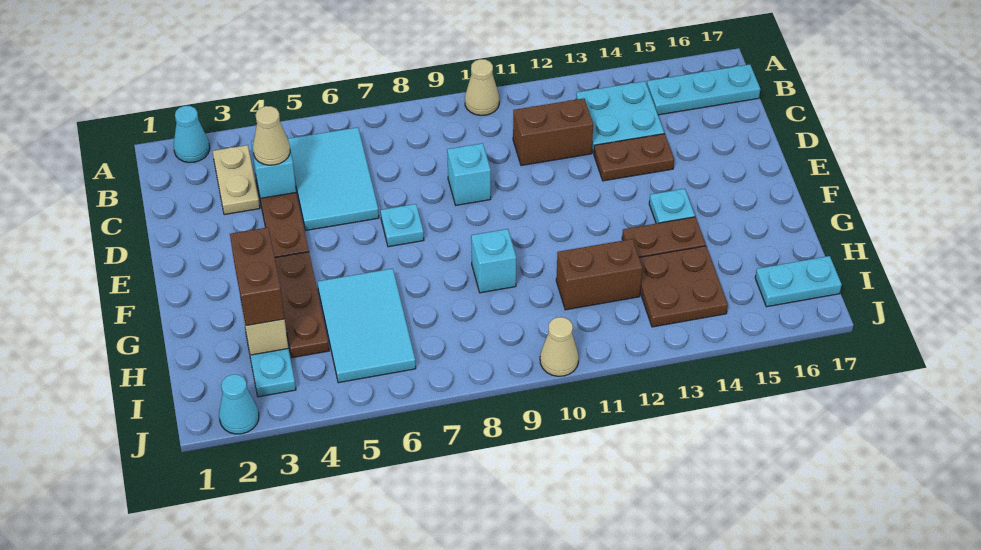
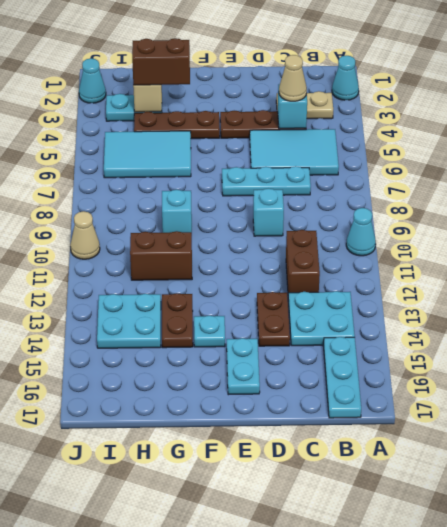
tan 1x1 cone [465,59,499,115] -> cyan 1x1 cone [346,208,376,256]
cyan 1x1 plate [381,204,424,247] -> cyan 1x3 plate [222,166,311,196]
brown 1x2 brick [556,239,642,310] -> brown 1x2 brick turned to [130,231,192,280]
brown 2x2 plate [639,246,728,327] -> cyan 2x2 plate [97,294,161,348]
cyan 1x2 plate [755,256,842,307] -> cyan 1x2 plate moved to [227,338,260,395]

